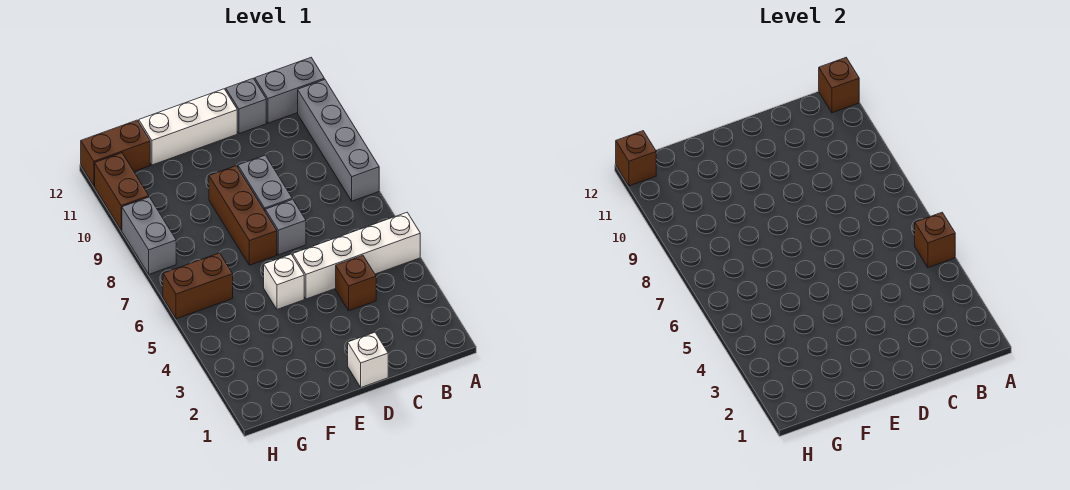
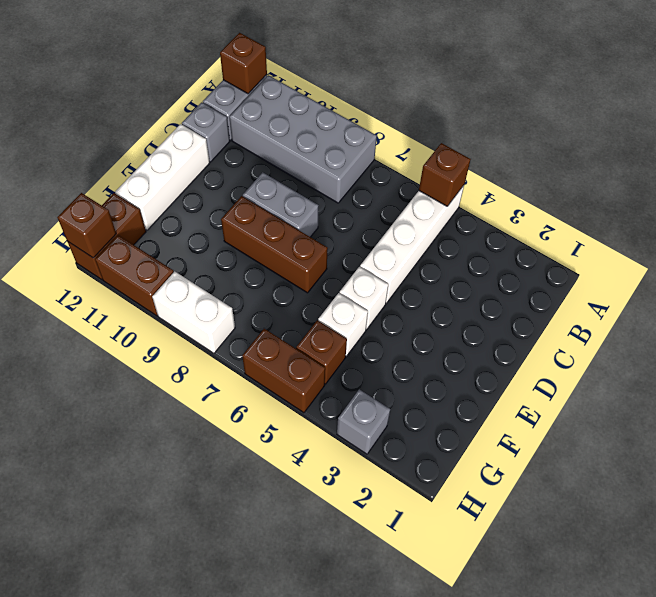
grey 1x4 brick [298,79,379,201] -> grey 2x4 brick [229,75,377,203]
brown 1x1 brick [336,255,376,311] -> brown 1x1 brick moved to [296,320,347,384]
white 1x1 brick [348,332,388,387] -> white 1x1 brick moved to [318,293,368,356]
grey 1x1 brick [265,199,306,255] -> grey 1x1 brick moved to [337,389,390,454]
brown 1x2 brick [163,253,233,319] -> brown 1x2 brick turned to [242,329,325,413]
grey 1x2 brick [122,197,176,274] -> white 1x2 brick [152,271,235,353]

